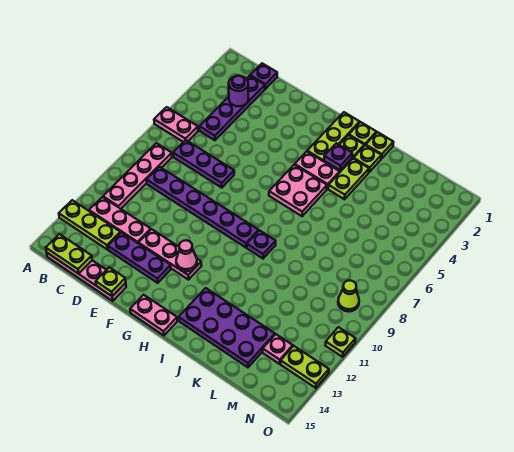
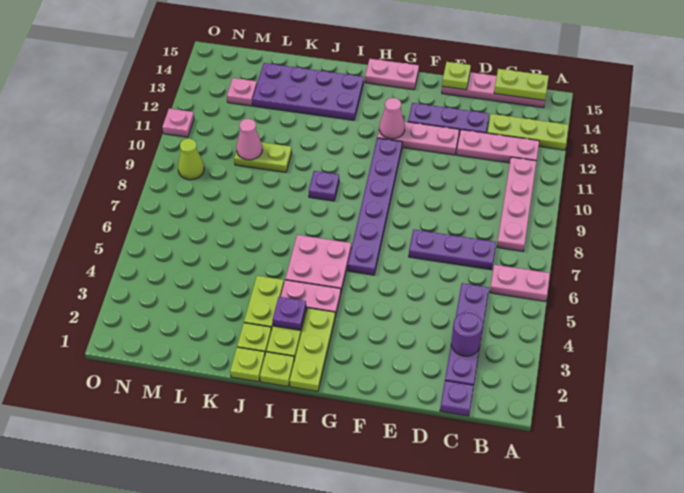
purple 1x6 plate [147,167,259,248] -> purple 1x6 plate turned to [348,138,402,275]
none -> pink 1x1 cone [237,119,262,160]
lime 1x2 plate [281,346,329,388] -> lime 1x2 plate moved to [234,142,292,172]
lime 1x1 plate [325,327,356,357] -> pink 1x1 plate [162,108,194,137]

